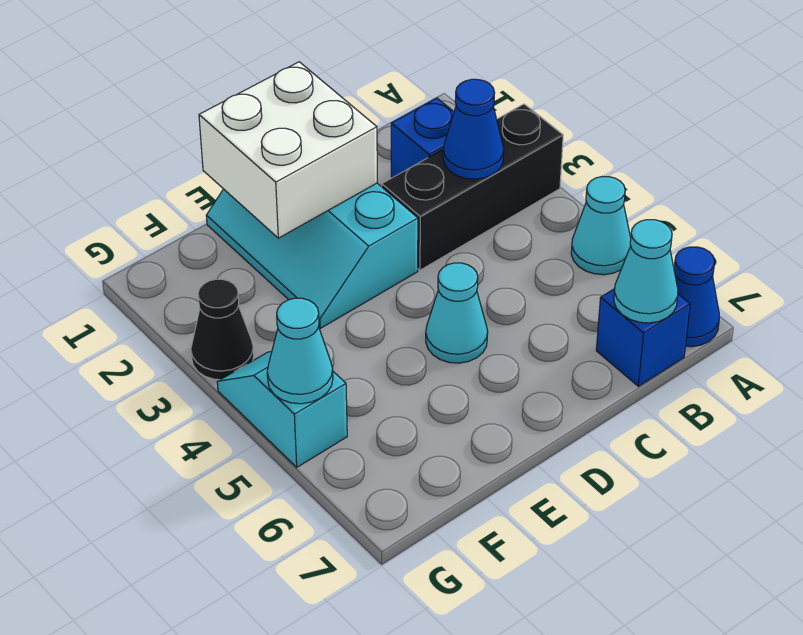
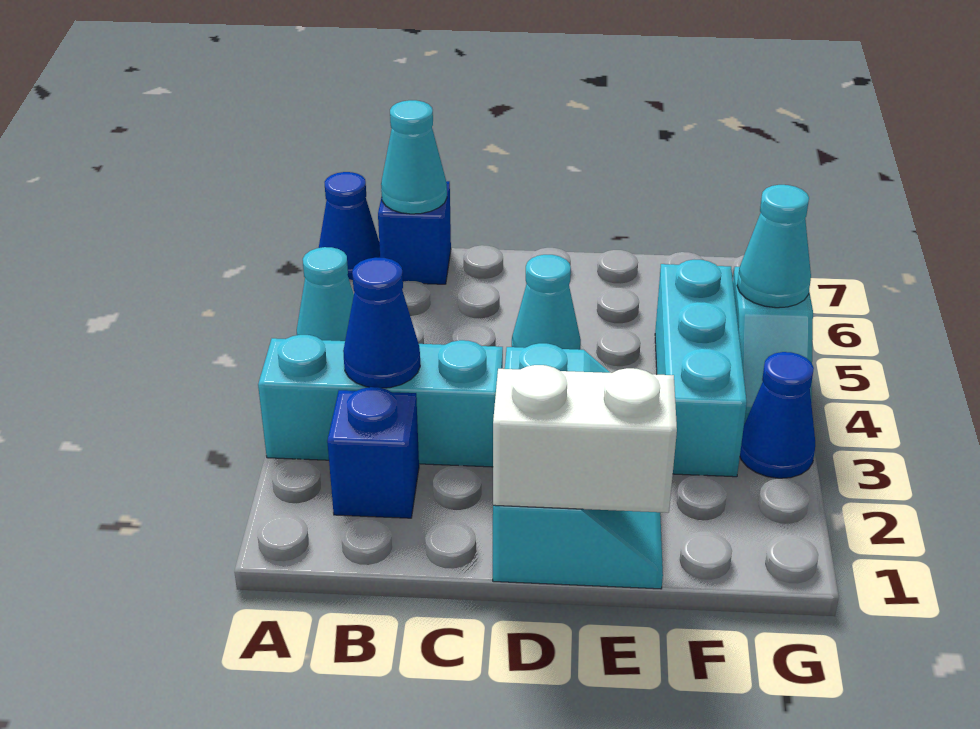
black 1x3 brick [382,104,563,270] -> cyan 1x3 brick [258,335,503,467]
white 2x2 brick [199,62,377,238] -> white 1x2 brick [493,365,677,513]
none -> cyan 1x3 brick [655,260,747,477]
black 1x1 cone [191,279,254,380] -> blue 1x1 cone [740,352,815,478]

